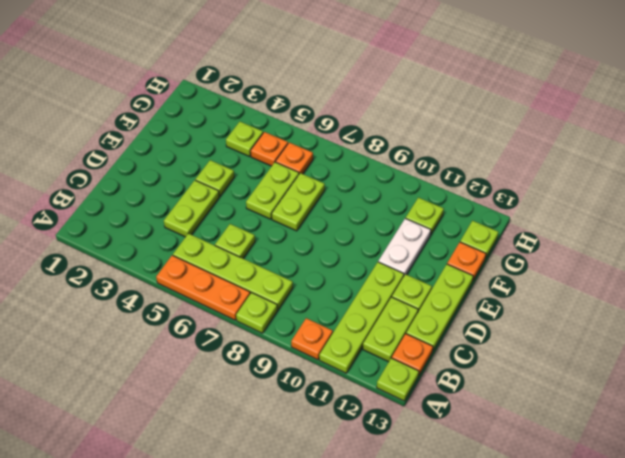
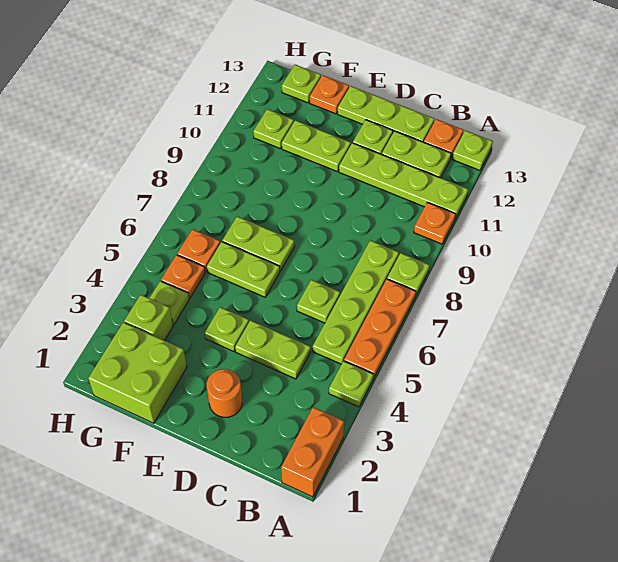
none -> orange 1x2 brick [281,407,344,497]
none -> lime 1x1 plate [329,361,374,407]
none -> orange 1x1 round brick [207,369,242,417]
white 1x2 plate [378,218,431,275] -> lime 1x2 plate [282,120,351,172]
none -> lime 2x2 brick [88,322,187,423]
none -> lime 1x1 brick [124,295,173,341]

